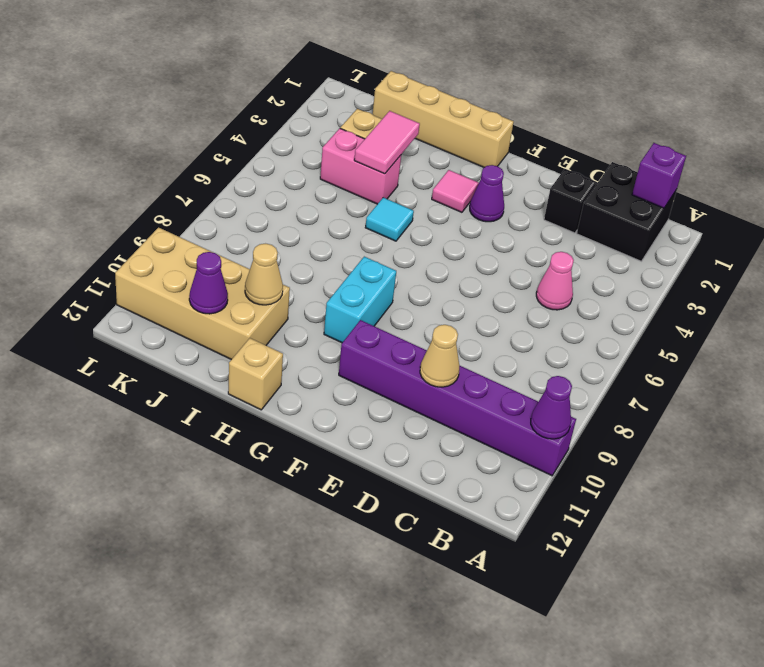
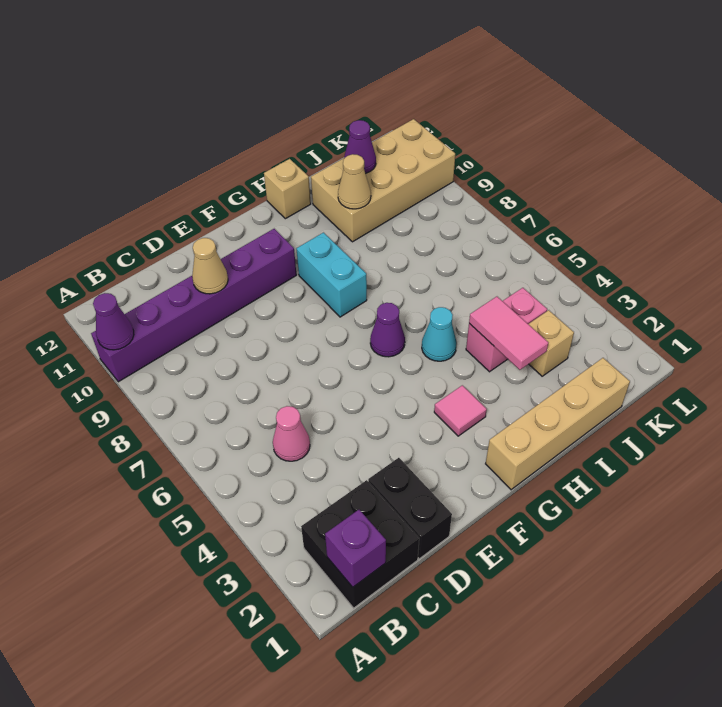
black 1x1 brick [544,169,596,233] -> black 1x2 brick [368,458,452,559]
purple 1x1 cone [470,165,504,222] -> purple 1x1 cone moved to [370,303,405,357]
cyan 1x1 tile [365,197,414,241] -> cyan 1x1 cone [422,307,457,361]

